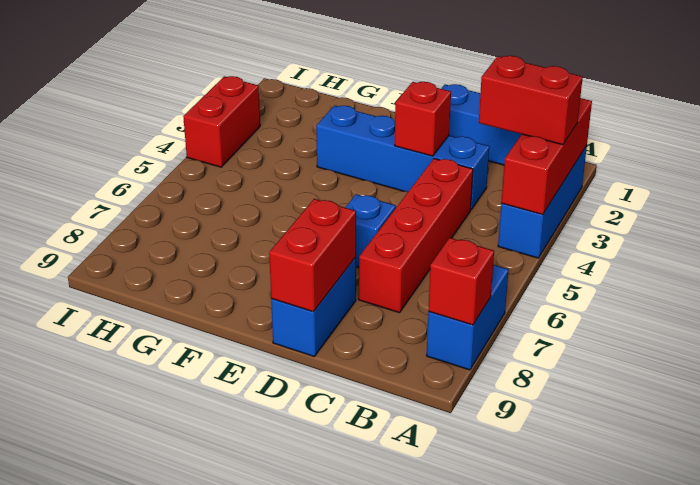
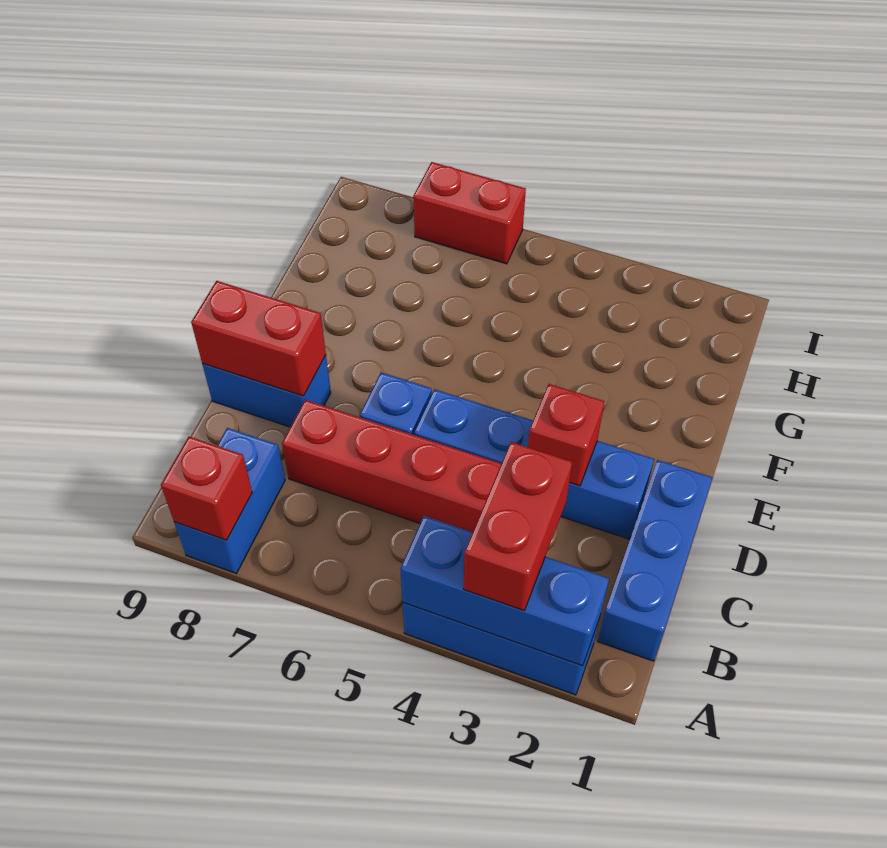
red 1x3 brick [501,98,592,215] -> blue 1x3 brick [400,516,609,666]
blue 1x2 brick [427,265,509,370] -> blue 1x2 brick turned to [174,428,285,573]
blue 1x4 brick [316,105,489,210] -> blue 1x4 brick turned to [414,389,654,539]
red 1x2 brick [183,76,260,167] -> red 1x2 brick moved to [413,162,526,264]

